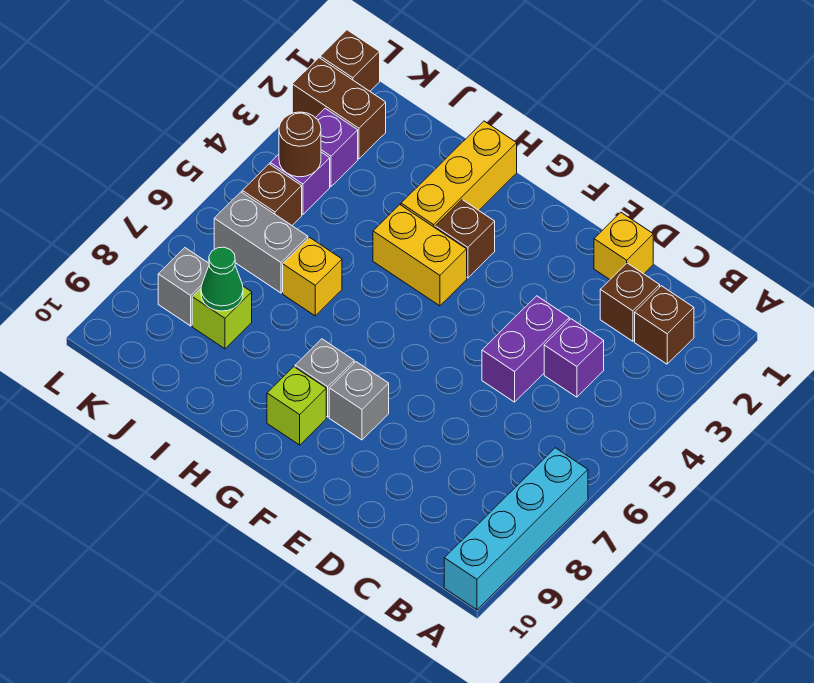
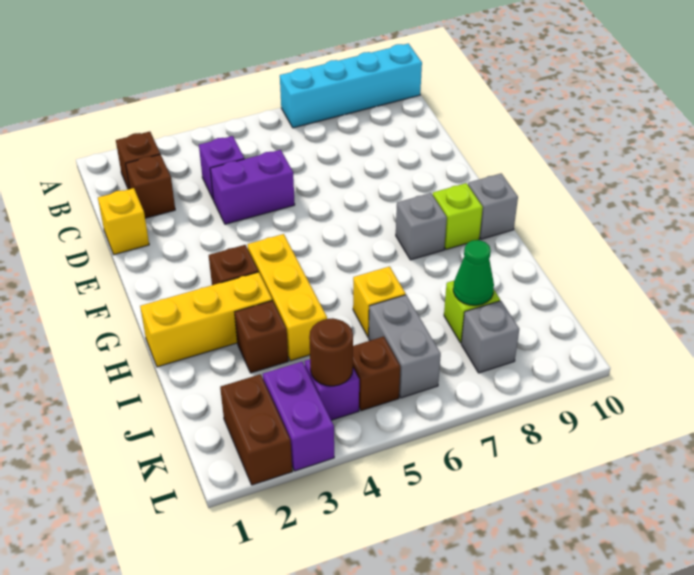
grey 1x1 brick [329,362,389,440] -> grey 1x1 brick moved to [468,174,518,239]
yellow 1x2 brick [373,205,467,306] -> yellow 1x3 brick [247,234,327,361]
purple 1x1 brick [316,108,358,187] -> purple 1x2 brick [263,362,334,471]
brown 1x1 brick [320,30,380,91] -> brown 1x1 brick moved to [235,301,288,373]

